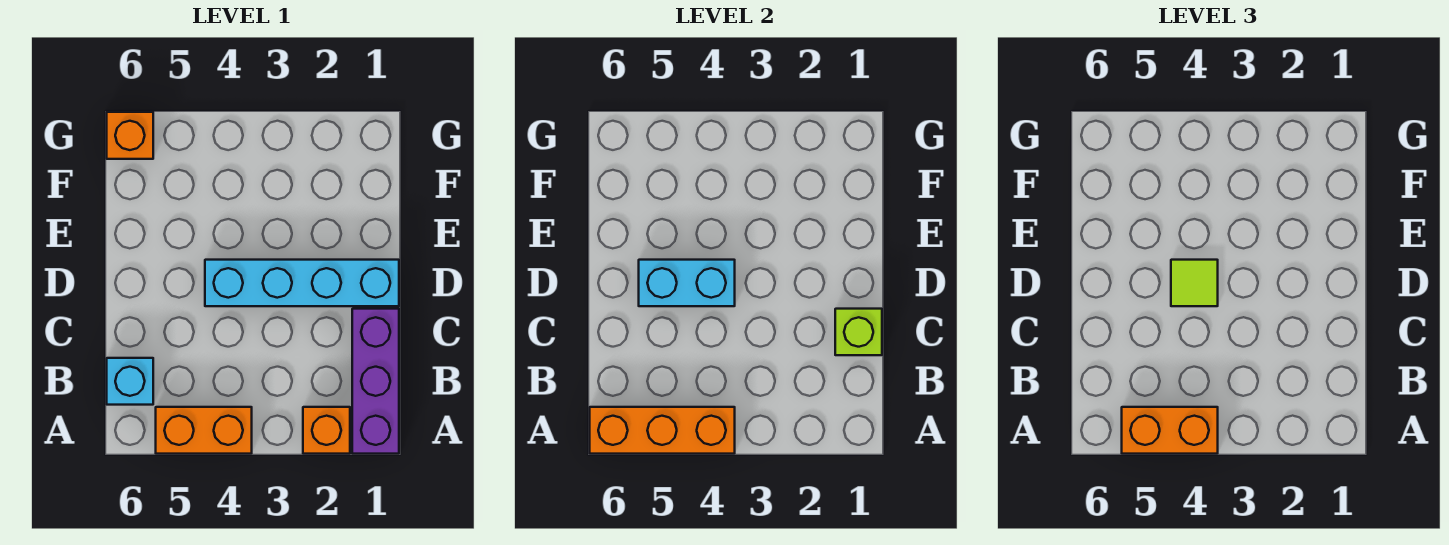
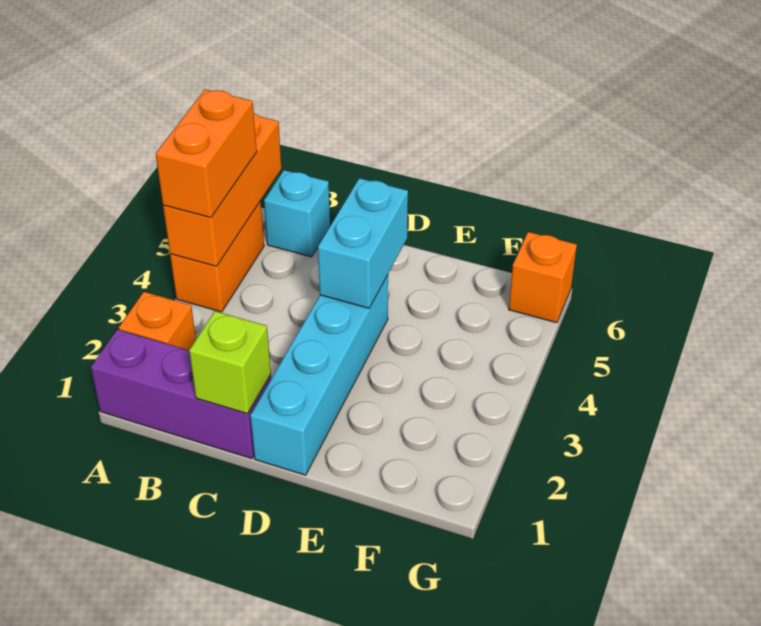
lime 1x1 tile [1171,260,1218,306] -> none

